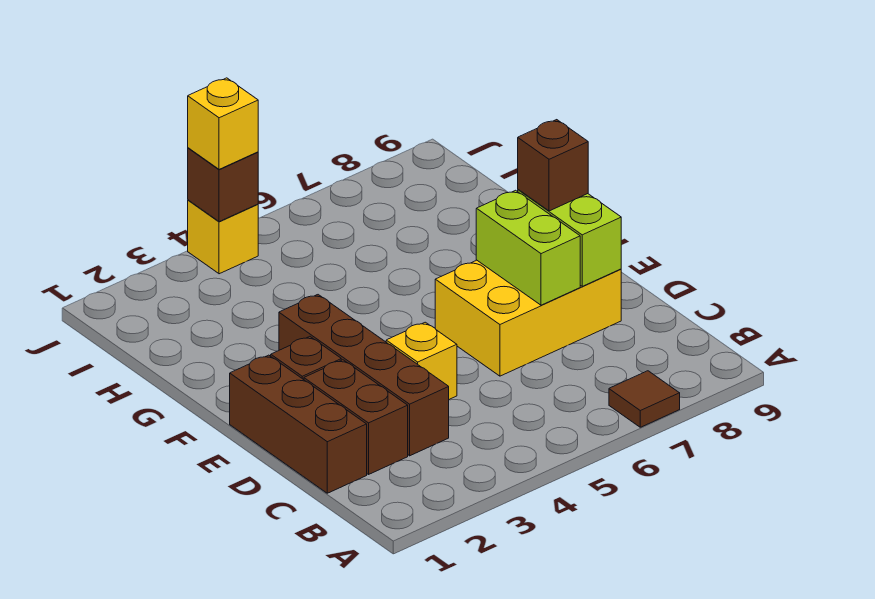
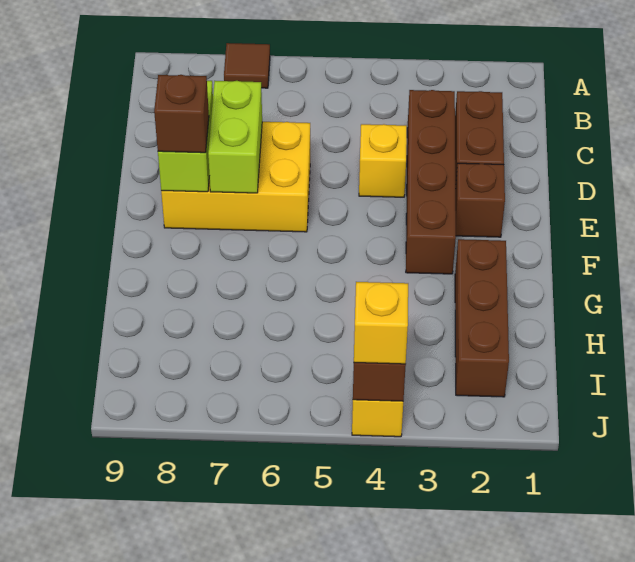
brown 1x3 brick [230,355,367,493] -> brown 1x3 brick moved to [455,239,509,397]

